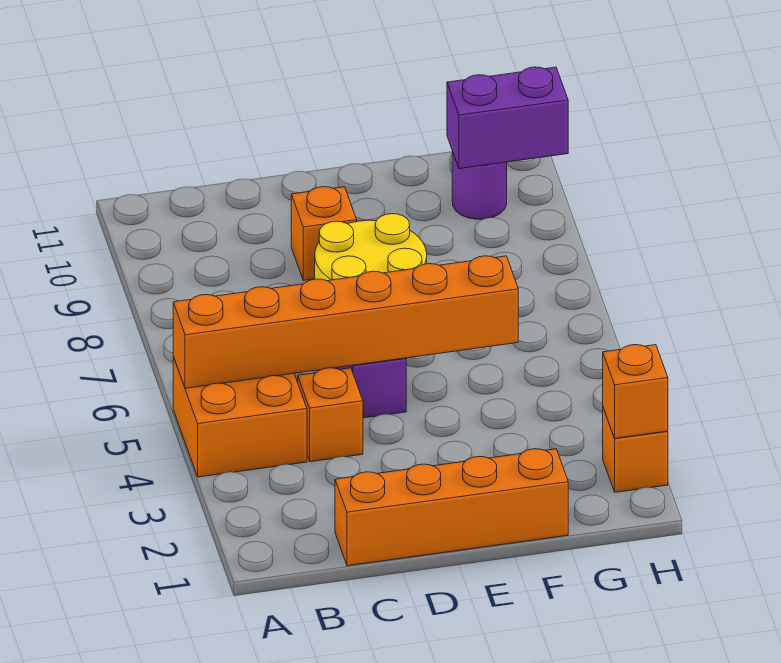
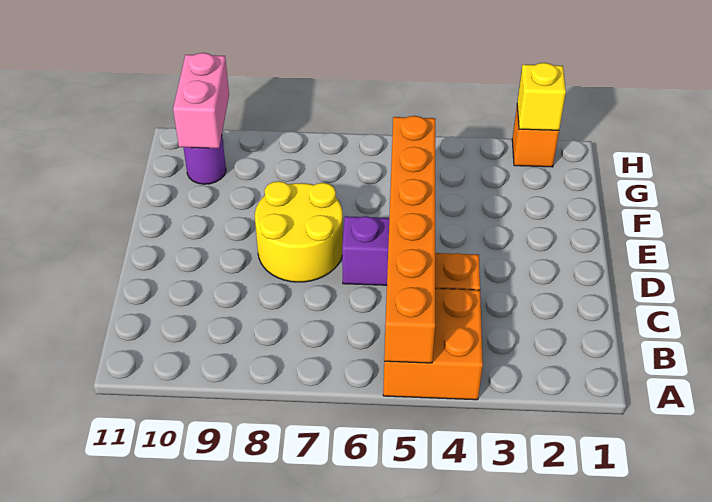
orange 1x4 brick [335,449,568,566] -> none
orange 1x1 brick [291,187,357,281] -> none
purple 1x2 brick [447,67,568,169] -> pink 1x2 brick [173,53,229,148]
orange 1x1 brick [603,345,668,438] -> yellow 1x1 brick [517,63,566,130]

